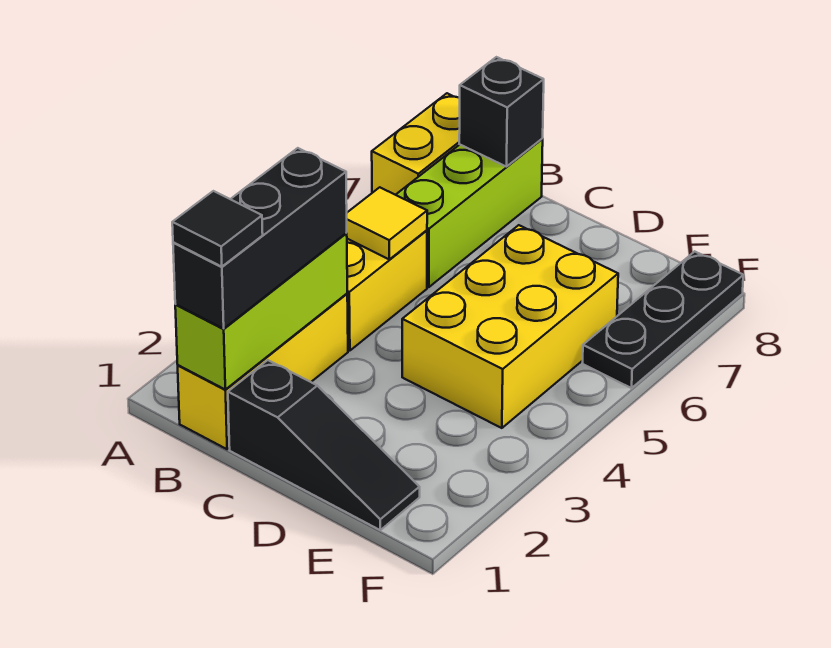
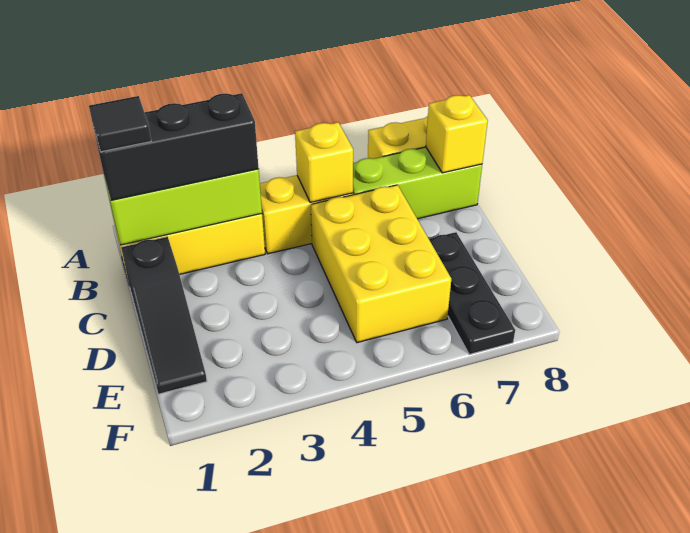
yellow 1x1 tile [347,187,427,259] -> yellow 1x1 brick [295,122,353,203]
black 1x1 brick [459,57,544,167] -> yellow 1x1 brick [426,95,488,173]
yellow 2x3 brick [402,225,618,428] -> yellow 2x3 brick turned to [311,185,451,343]
black 1x3 plate [583,251,743,388] -> black 1x3 plate turned to [429,232,515,354]

